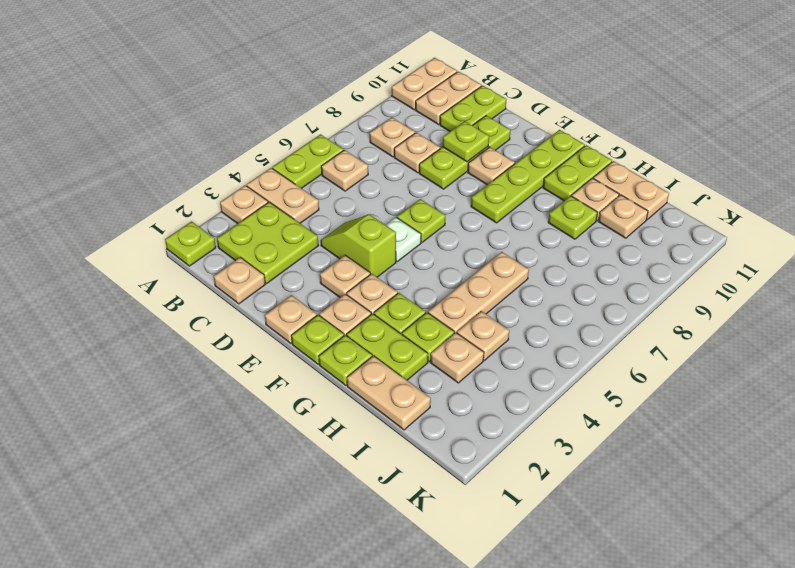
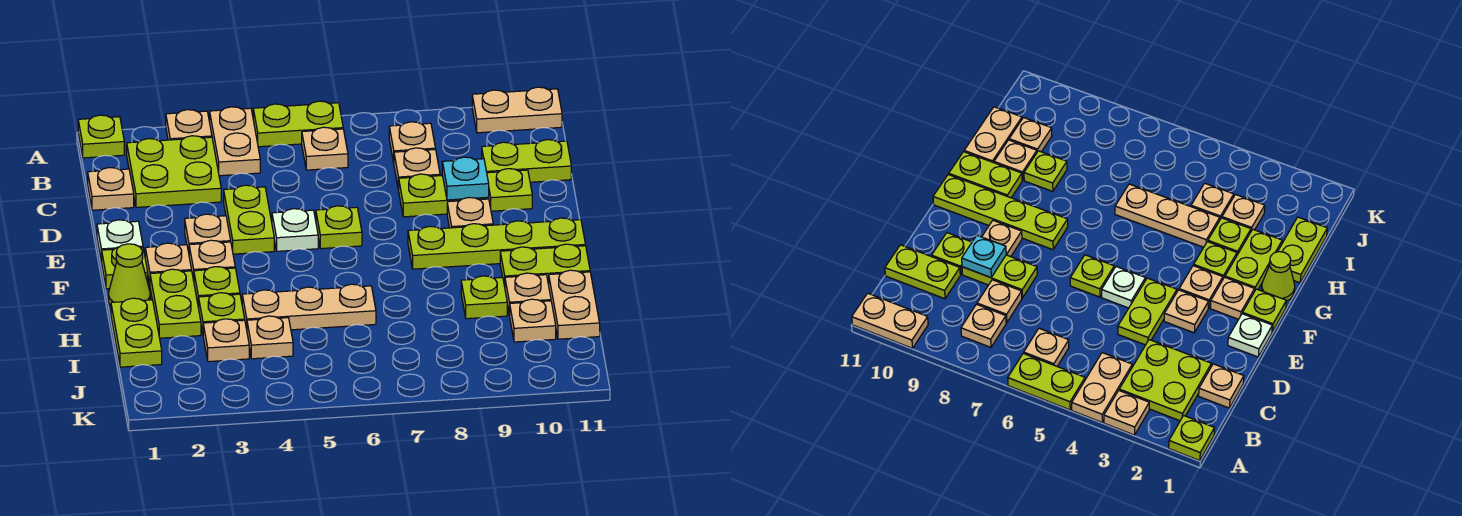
tan 1x2 plate [416,71,482,124] -> none
lime 1x2 slope [321,215,396,277] -> lime 1x2 plate [224,185,274,254]
lime 1x1 plate [443,121,489,162] -> cyan 1x1 plate [442,157,489,200]
tan 1x1 plate [265,295,317,343] -> white 1x1 plate [97,220,143,262]
lime 1x1 plate [319,335,372,385] -> lime 1x1 cone [109,244,150,306]
tan 1x2 plate [347,356,431,430] -> lime 1x2 plate [111,298,162,367]

